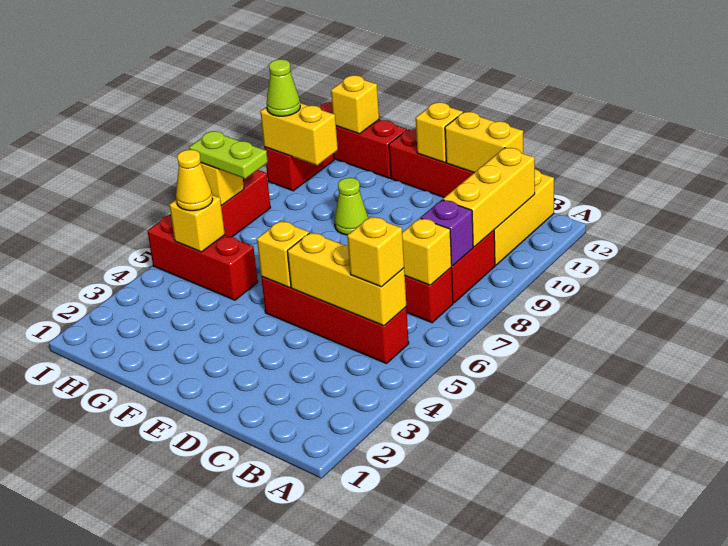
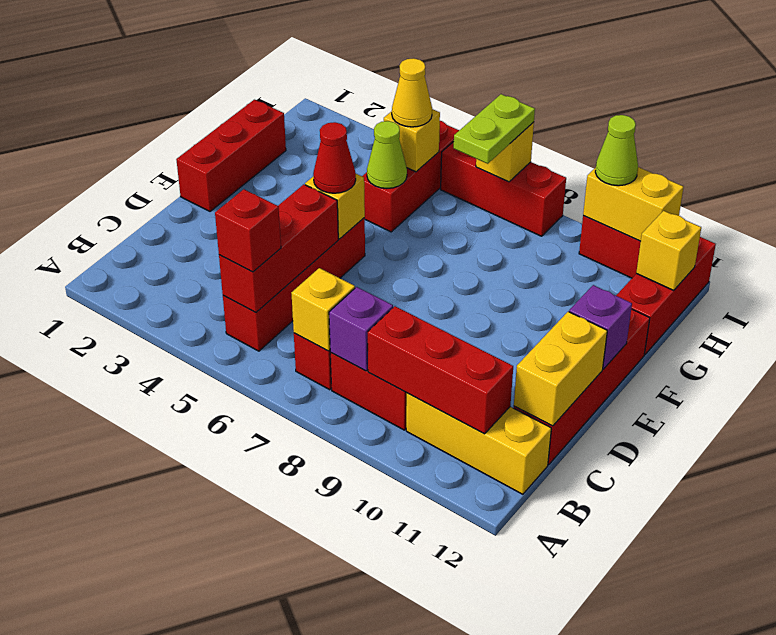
yellow 1x3 brick [287,232,406,326] -> red 1x3 brick [219,184,338,313]
yellow 1x1 brick [347,216,404,287] -> red 1x1 brick [215,189,281,272]
yellow 1x3 brick [443,148,535,247] -> red 1x3 brick [368,306,513,434]
none -> red 1x3 brick [176,100,286,211]
none -> red 1x1 cone [313,122,356,193]
yellow 1x1 brick [416,102,463,163] -> purple 1x1 brick [569,285,632,369]
lime 1x1 cone [335,178,368,235] -> lime 1x1 cone moved to [367,121,407,188]
yellow 1x2 brick [260,103,338,165] -> yellow 1x2 brick turned to [583,167,683,241]

